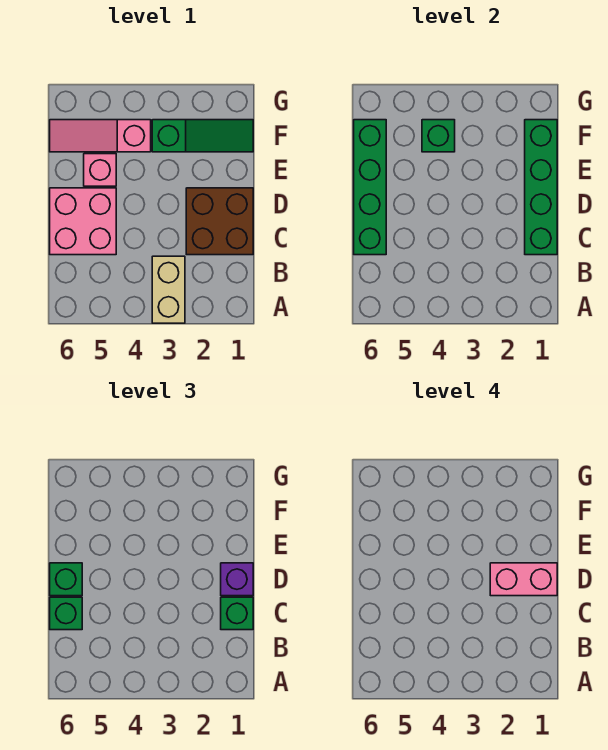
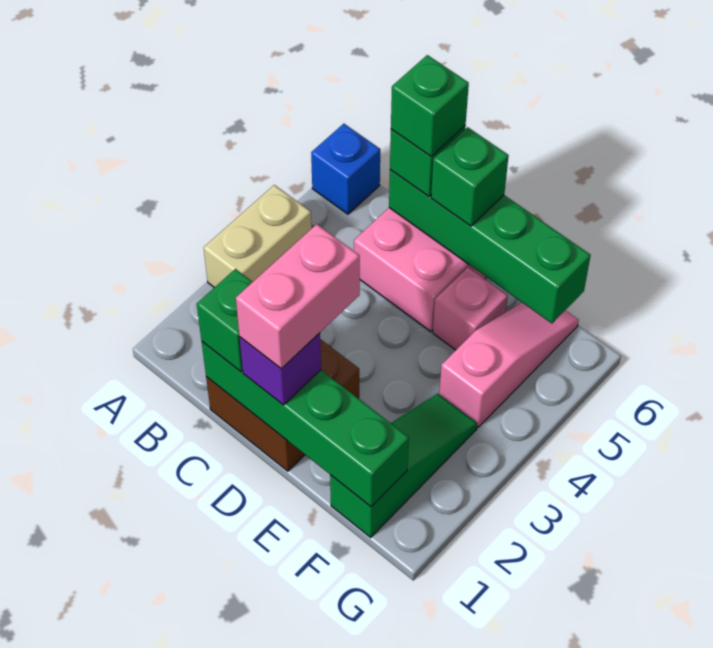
tan 1x2 brick [152,256,185,323] -> tan 1x2 brick turned to [204,185,312,288]
none -> blue 1x1 brick [311,124,380,214]
green 1x3 slope [152,120,253,152] -> green 1x3 slope turned to [330,394,477,537]
green 1x1 brick [422,120,455,152] -> green 1x1 brick moved to [391,55,469,156]

